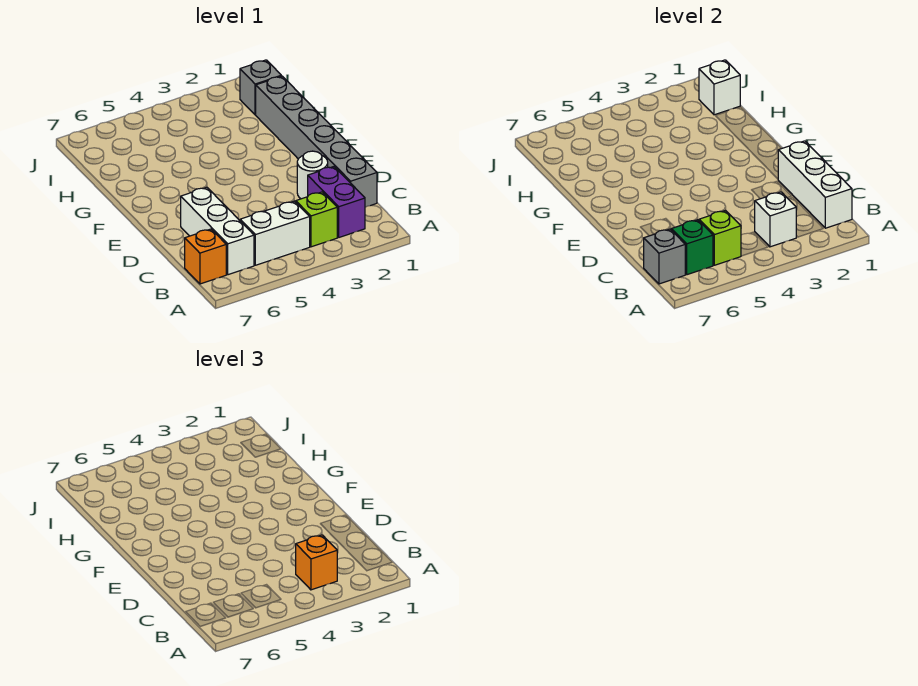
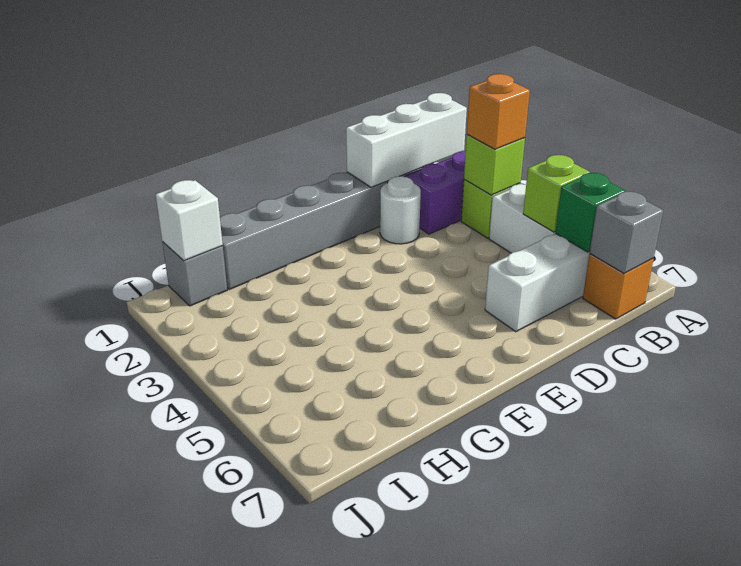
white 1x1 brick [755,192,796,247] -> lime 1x1 brick [464,135,525,195]

